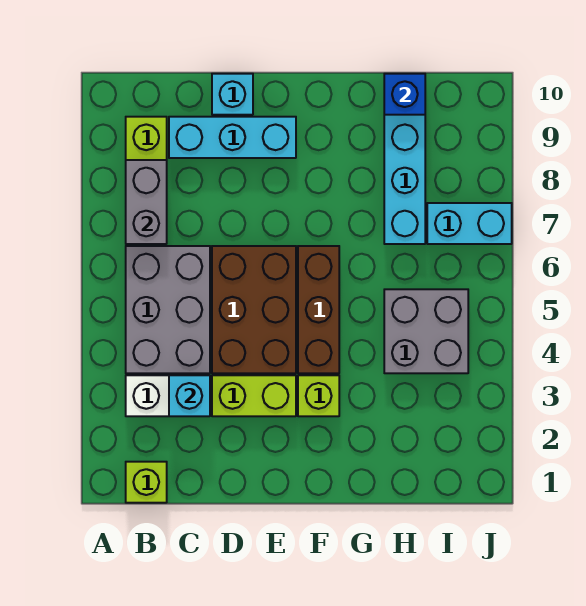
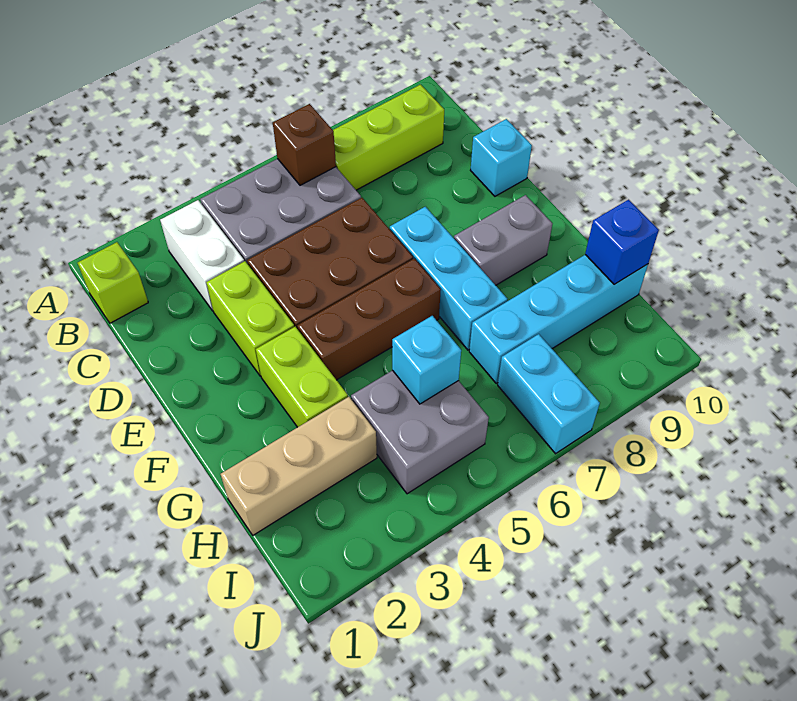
none -> brown 1x1 brick [273,104,336,185]
grey 1x2 brick [126,160,167,244] -> grey 1x2 brick moved to [454,195,552,285]
cyan 1x1 brick [169,375,210,416] -> cyan 1x1 brick moved to [392,316,461,404]
cyan 1x3 brick [169,117,296,158] -> cyan 1x3 brick moved to [390,207,507,350]
lime 1x1 brick [298,375,339,416] -> lime 1x2 brick [256,327,348,427]
none -> tan 1x3 brick [221,397,377,535]

